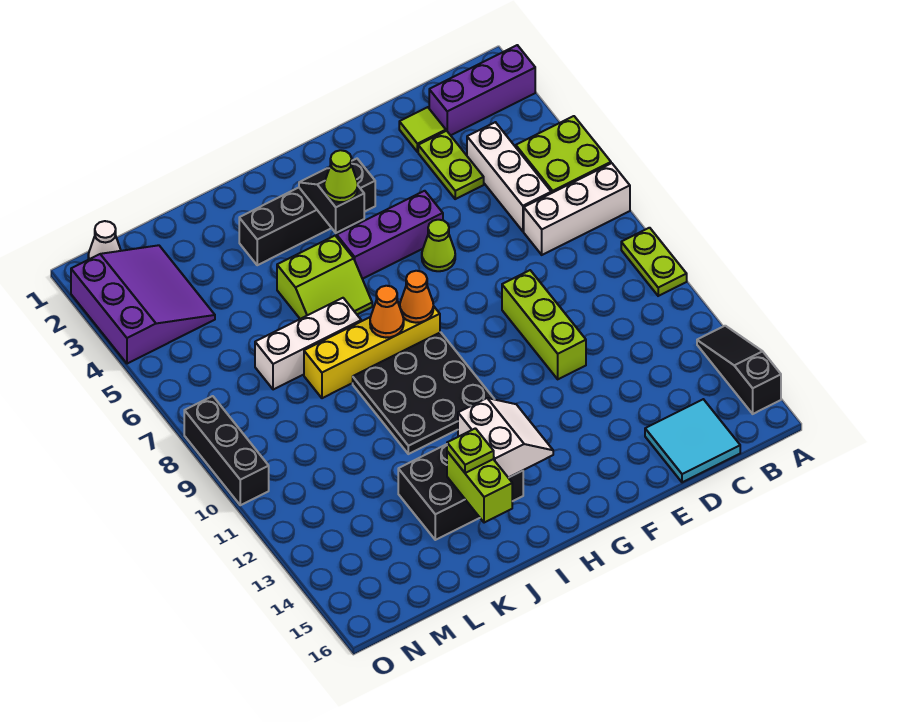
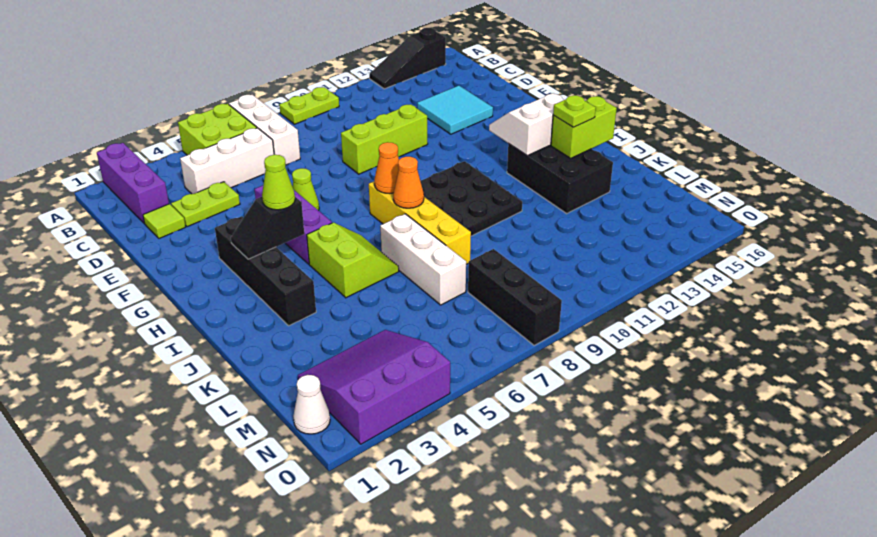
cyan 2x2 tile [645,399,740,482] -> cyan 2x2 tile moved to [417,86,493,134]
black 1x3 brick [184,396,269,505] -> black 1x3 brick turned to [468,249,562,345]

